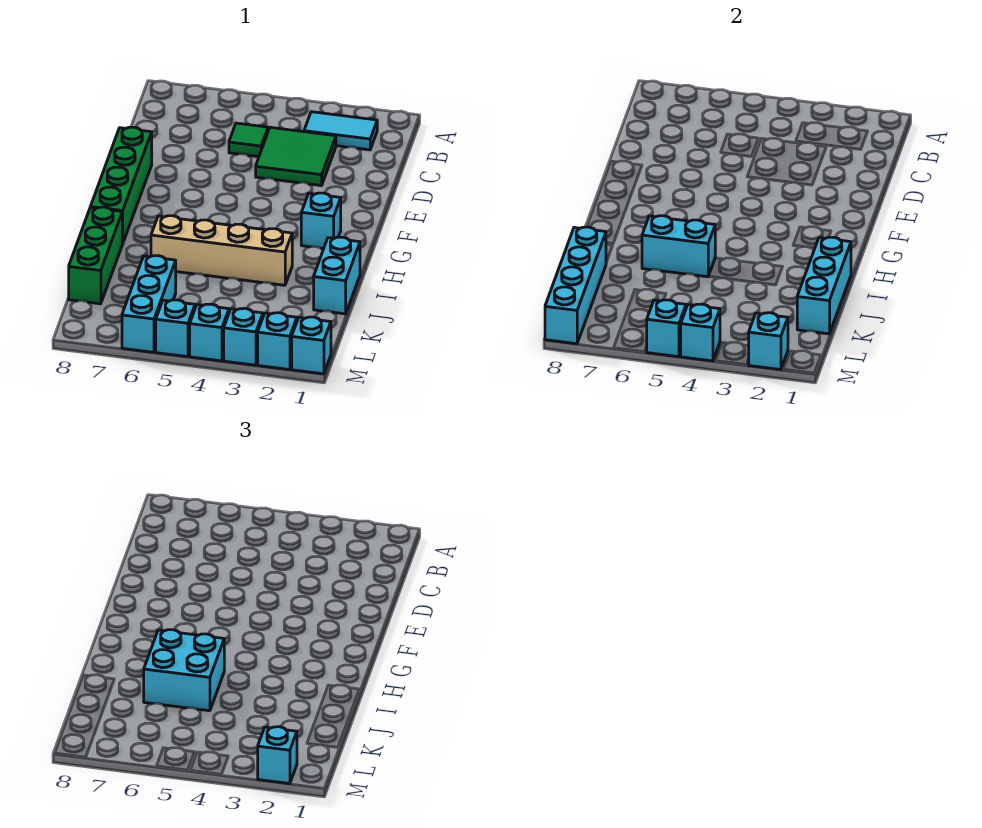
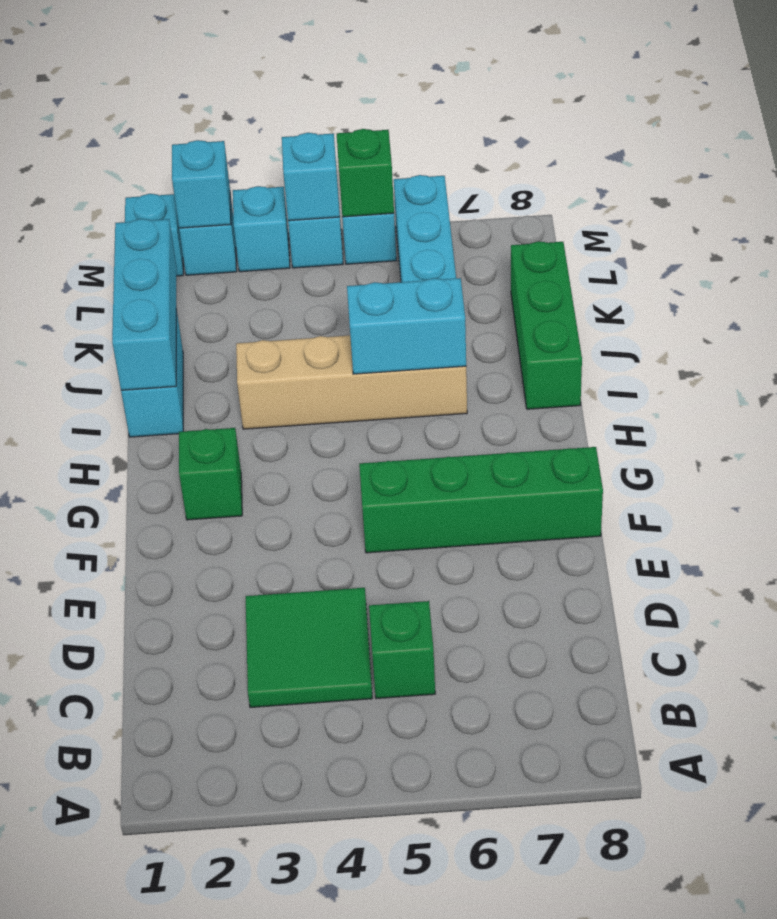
cyan 1x2 tile [304,112,377,150] -> none
green 1x1 tile [229,123,268,157] -> green 1x1 brick [369,601,435,699]
green 1x4 brick [90,127,152,244] -> green 1x4 brick turned to [359,447,603,553]
cyan 1x1 brick [301,193,341,249] -> green 1x1 brick [179,428,242,520]
cyan 2x2 brick [144,630,224,711] -> none
cyan 1x4 brick [545,227,606,344] -> none
cyan 1x1 brick [258,727,297,784] -> none
cyan 1x1 brick [646,300,686,357] -> green 1x1 brick [337,129,394,217]

